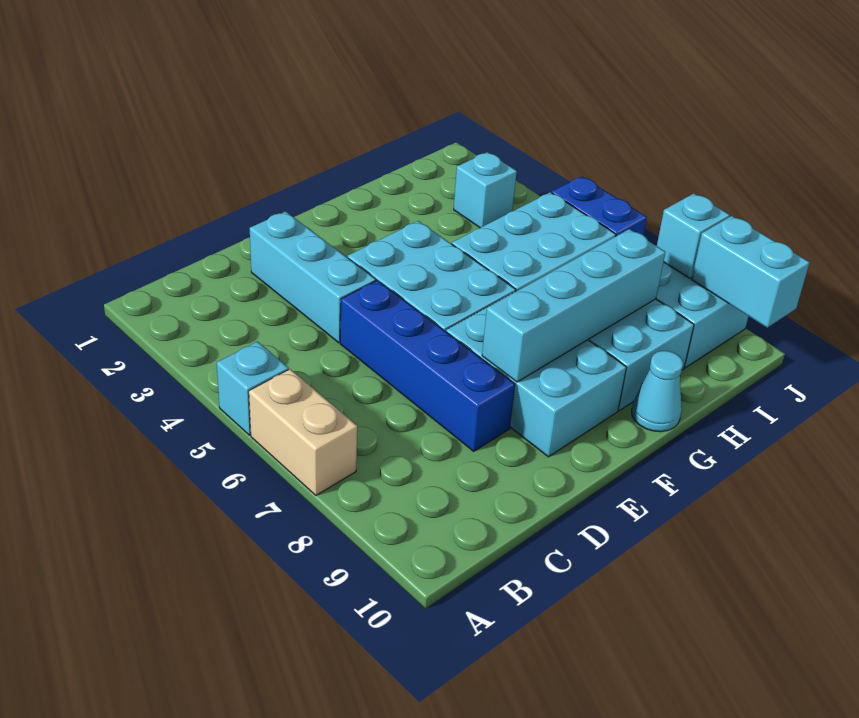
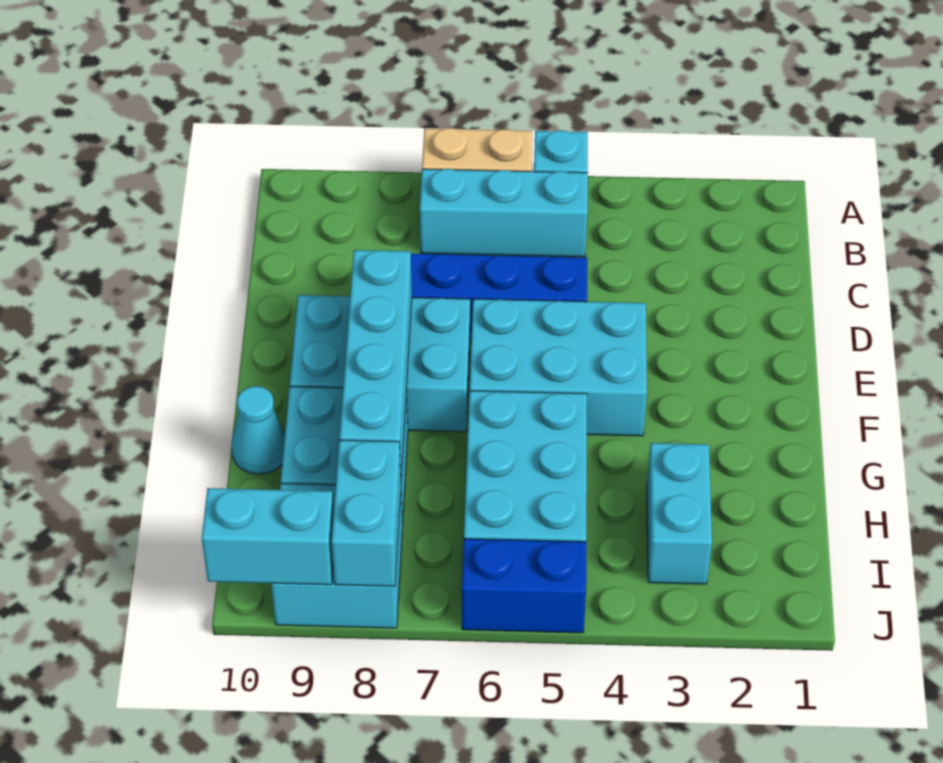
cyan 1x3 brick [250,211,376,343] -> cyan 1x3 brick moved to [420,169,588,257]
cyan 1x1 brick [454,152,517,228] -> cyan 1x2 brick [647,443,712,584]
cyan 1x1 brick [657,193,730,278] -> cyan 1x2 brick [332,440,401,586]

